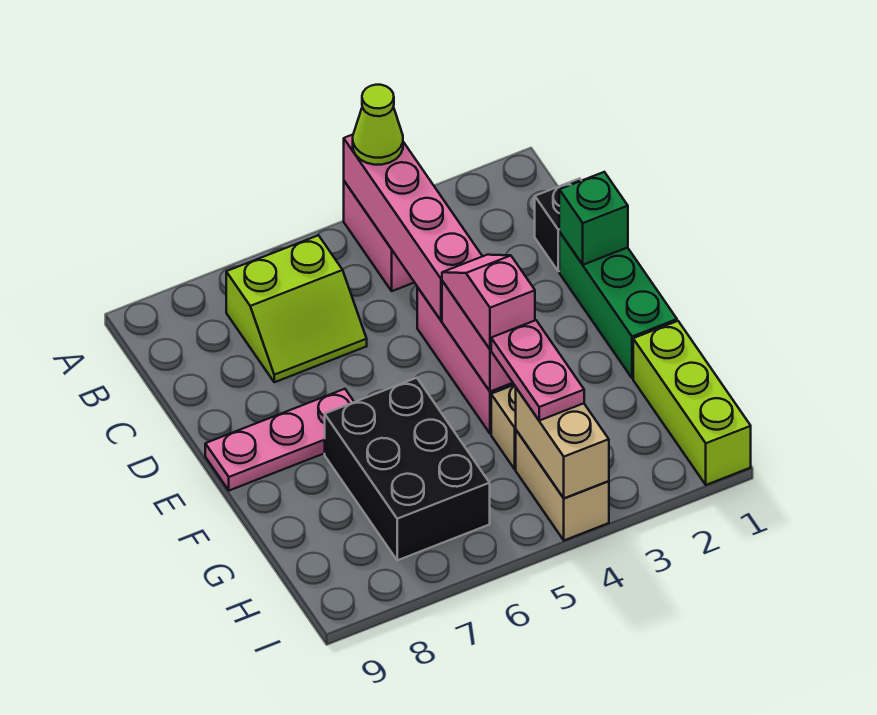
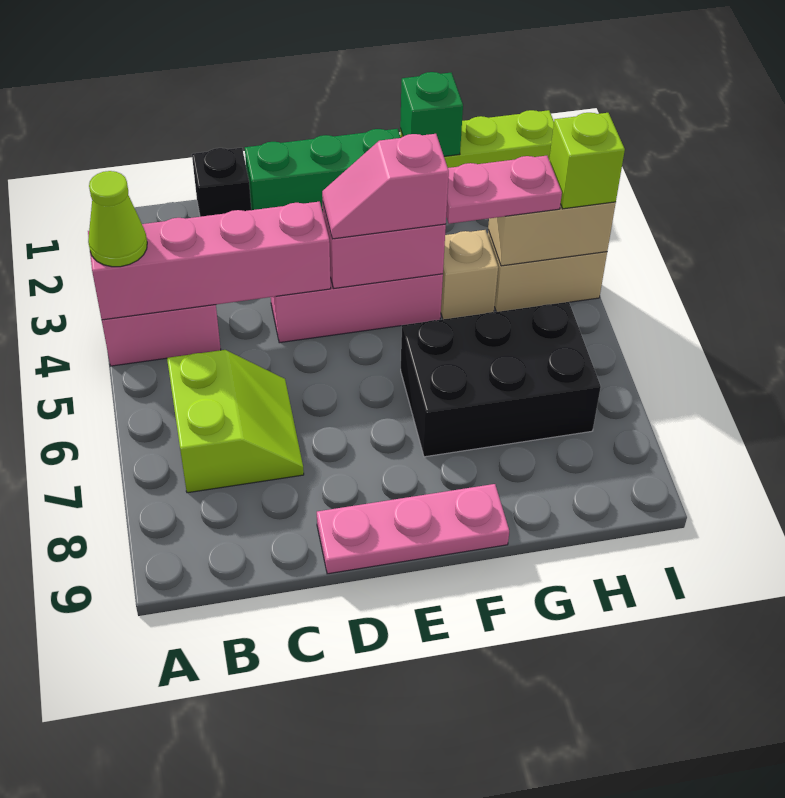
green 1x1 brick [559,172,628,265] -> green 1x1 brick moved to [400,72,463,156]
pink 1x3 plate [205,389,354,490] -> pink 1x3 plate turned to [317,484,509,574]
none -> lime 1x1 brick [549,113,625,209]

